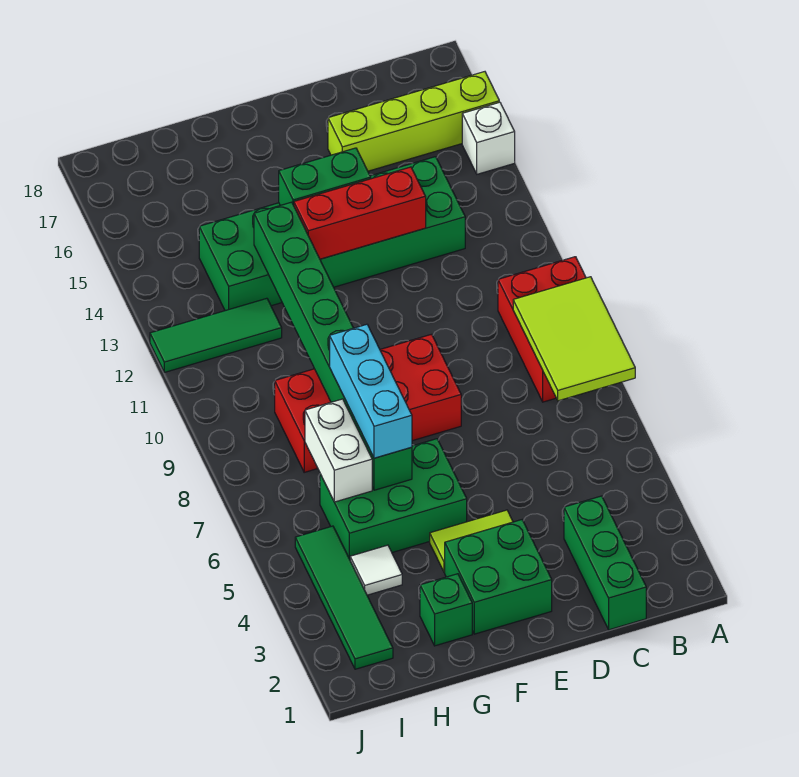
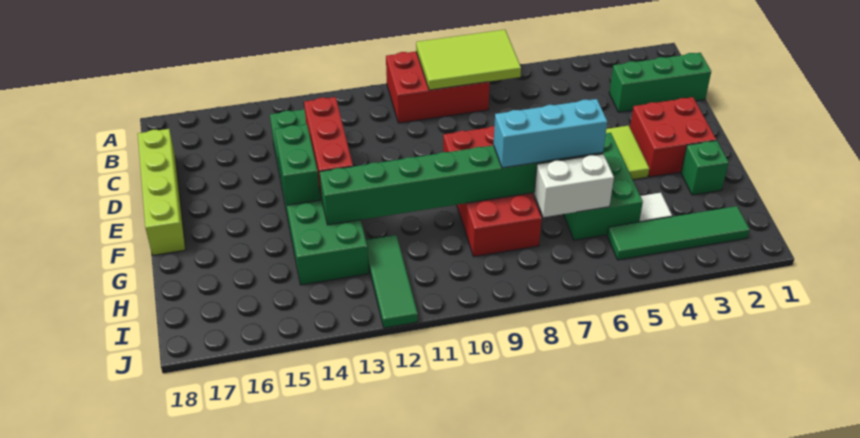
white 1x1 brick [462,102,515,174] -> none
lime 1x4 brick [328,72,499,171] -> lime 1x4 brick moved to [138,129,185,255]
green 2x2 brick [445,520,552,634] -> red 2x2 brick [630,97,716,177]

